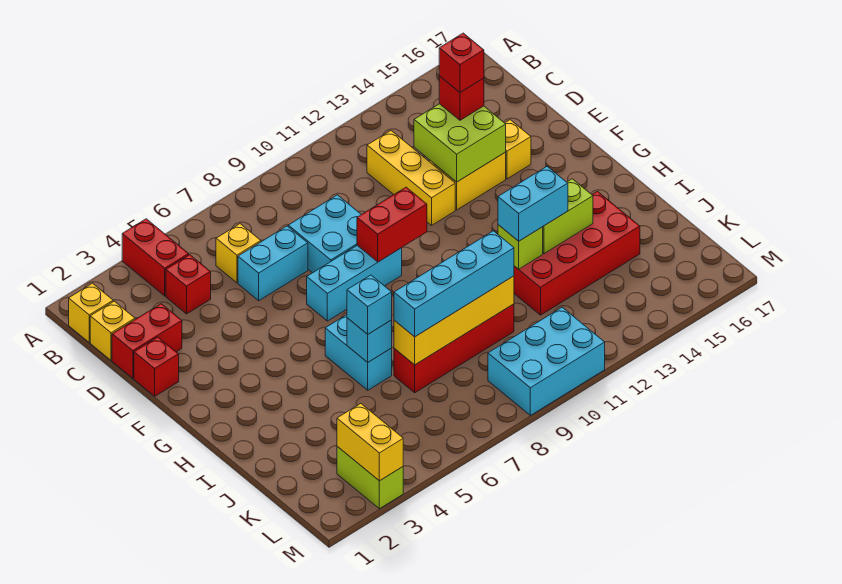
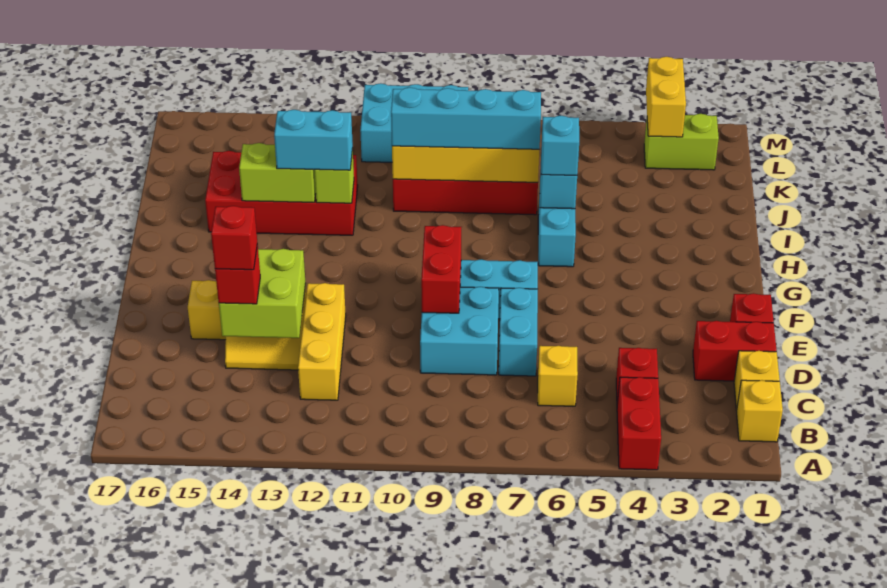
cyan 1x2 brick [238,226,308,301] -> cyan 1x2 brick turned to [499,288,538,376]
red 1x2 brick [357,187,427,262] -> red 1x2 brick turned to [421,225,461,313]
lime 1x2 brick [337,446,403,509] -> lime 1x2 brick turned to [644,114,719,170]

